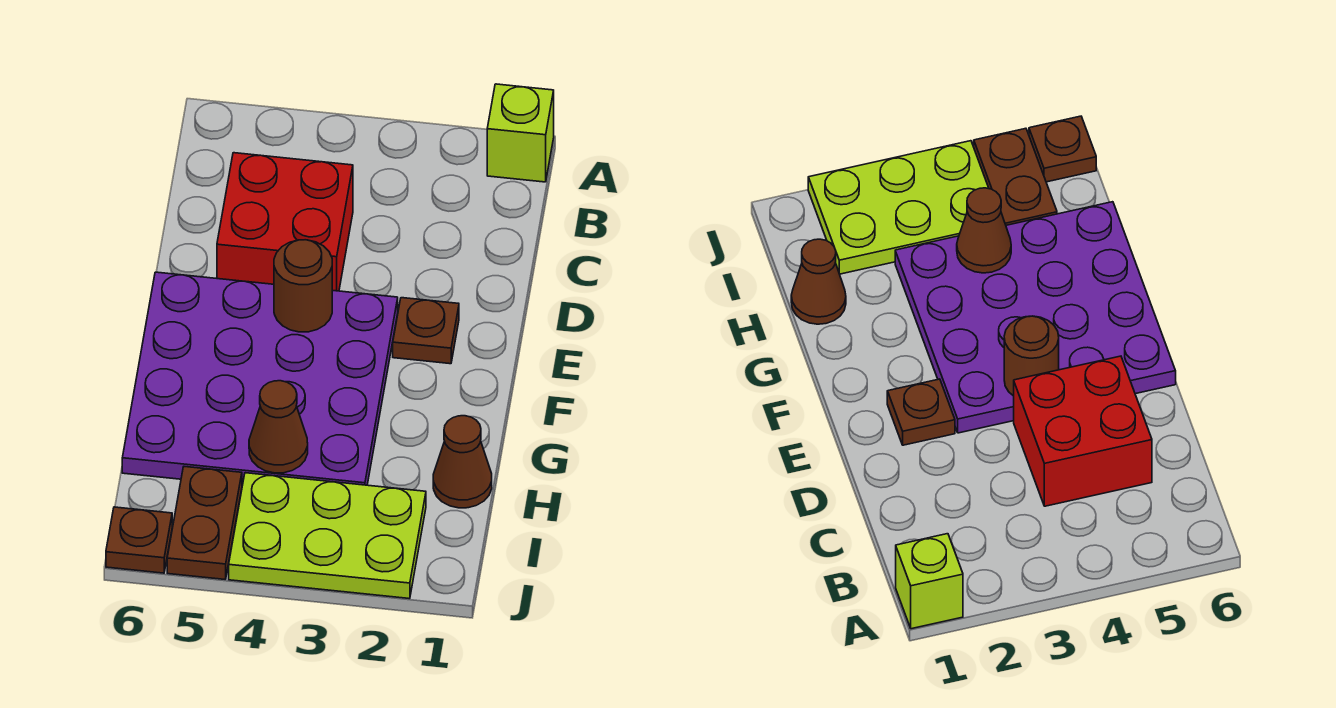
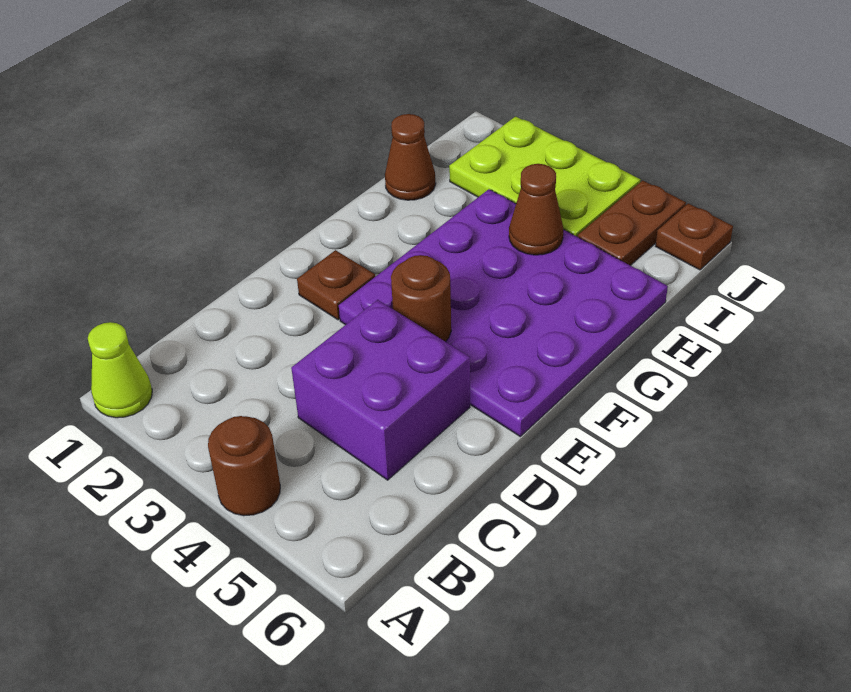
lime 1x1 brick [487,84,554,182] -> lime 1x1 cone [88,322,152,418]
none -> brown 1x1 round brick [208,416,280,516]
red 2x2 brick [217,153,353,291] -> purple 2x2 brick [291,300,470,480]

